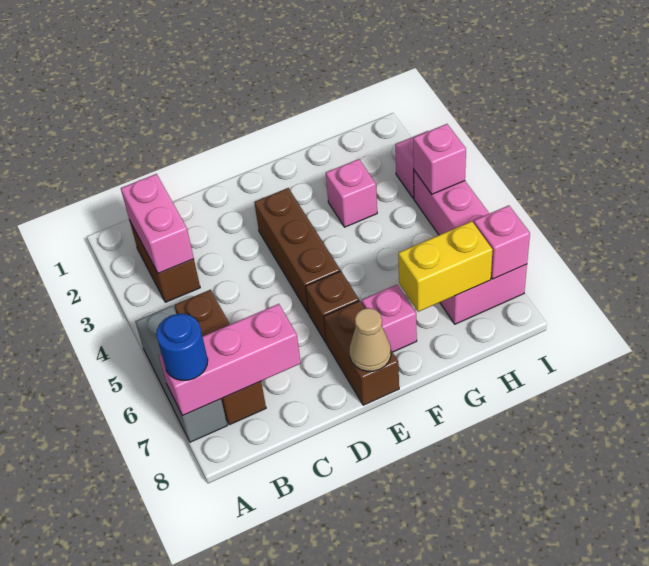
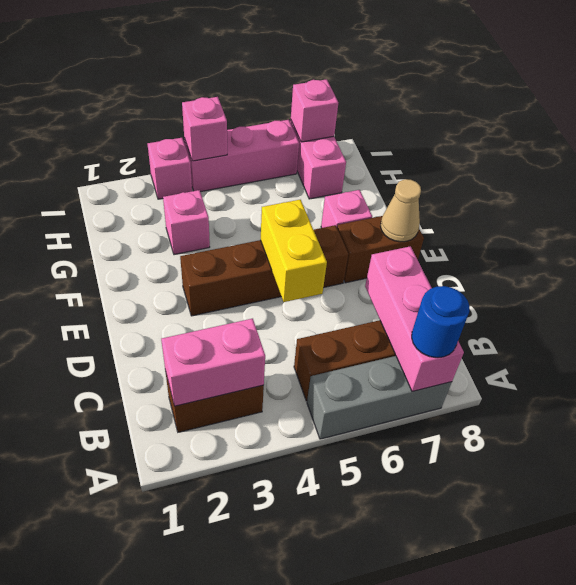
yellow 1x2 brick [398,221,493,312] -> yellow 1x2 brick moved to [261,200,327,302]

